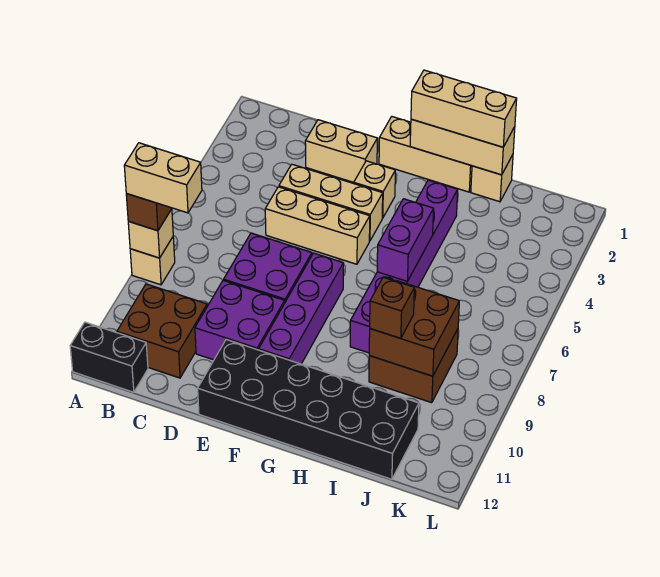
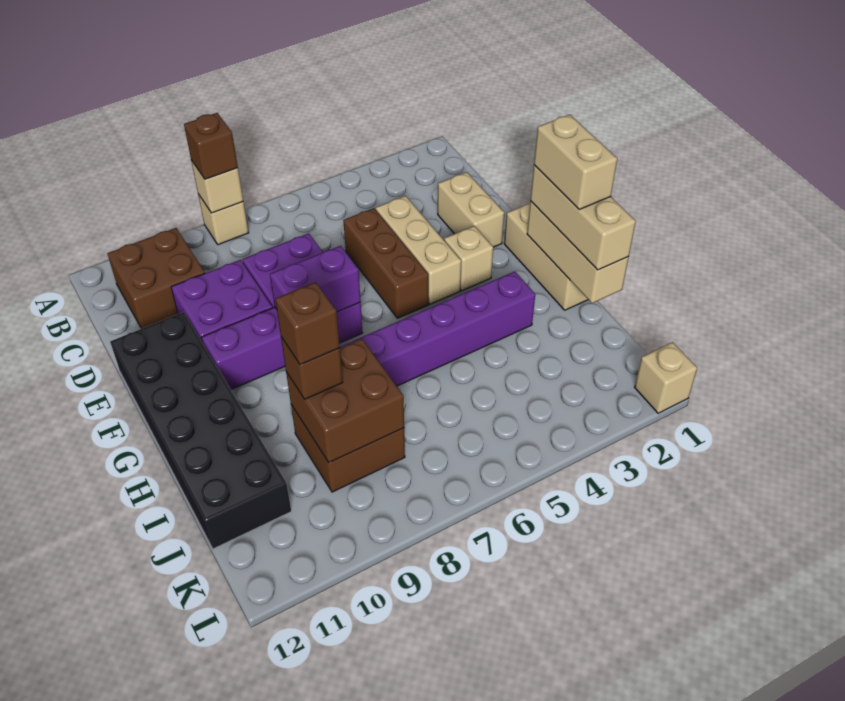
tan 1x2 brick [124,143,202,213] -> tan 1x2 brick moved to [534,115,617,209]
black 1x2 brick [70,322,148,392] -> none
tan 1x3 brick [265,187,370,264] -> brown 1x3 brick [343,208,428,318]
purple 1x2 brick [377,199,434,281] -> purple 1x2 brick moved to [270,246,361,312]
tan 1x1 brick [471,155,513,202] -> tan 1x1 brick moved to [635,342,697,413]
none -> brown 1x1 brick [275,282,340,365]

